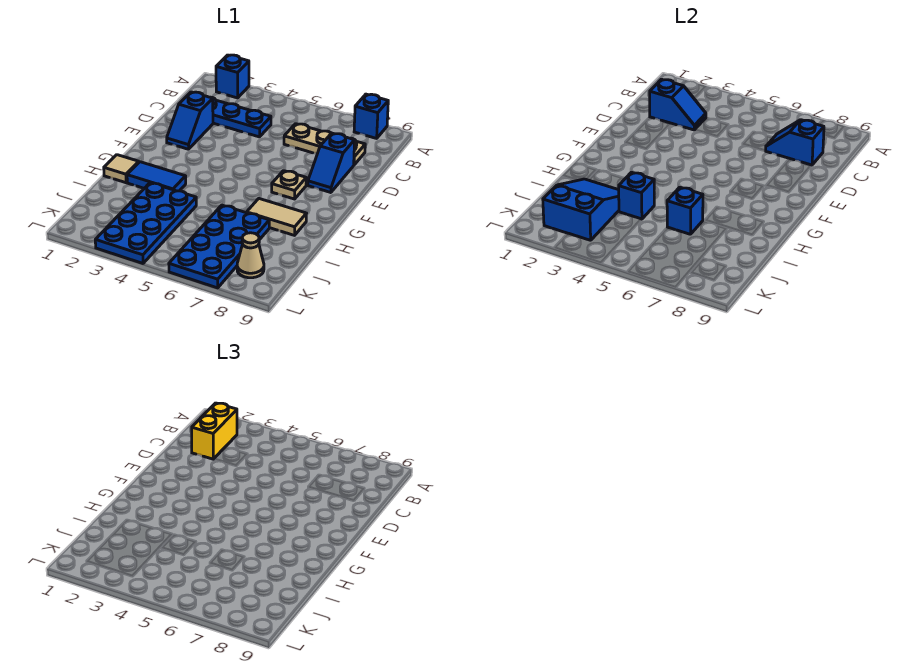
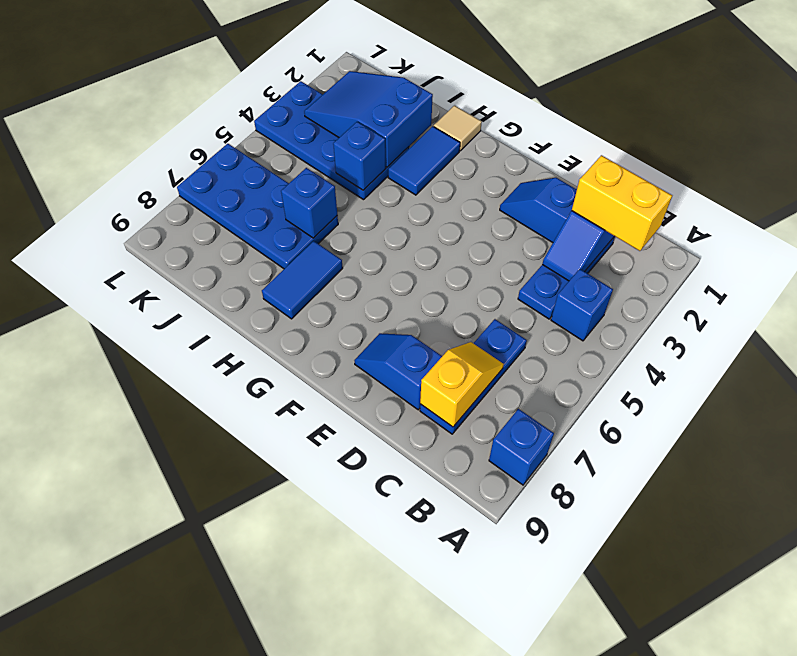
blue 1x1 brick [216,55,249,98] -> blue 1x1 brick moved to [551,269,613,341]
tan 1x3 plate [284,124,365,165] -> blue 1x3 plate [420,319,527,434]
blue 1x2 slope [766,120,824,165] -> yellow 1x2 slope [420,342,504,427]
tan 1x1 plate [272,171,306,199] -> none
tan 1x2 tile [246,199,306,235] -> blue 1x2 tile [262,241,343,319]
blue 2x3 slope [543,179,619,240] -> blue 2x3 slope turned to [304,71,433,167]
tan 1x1 cone [237,233,264,278] -> none

